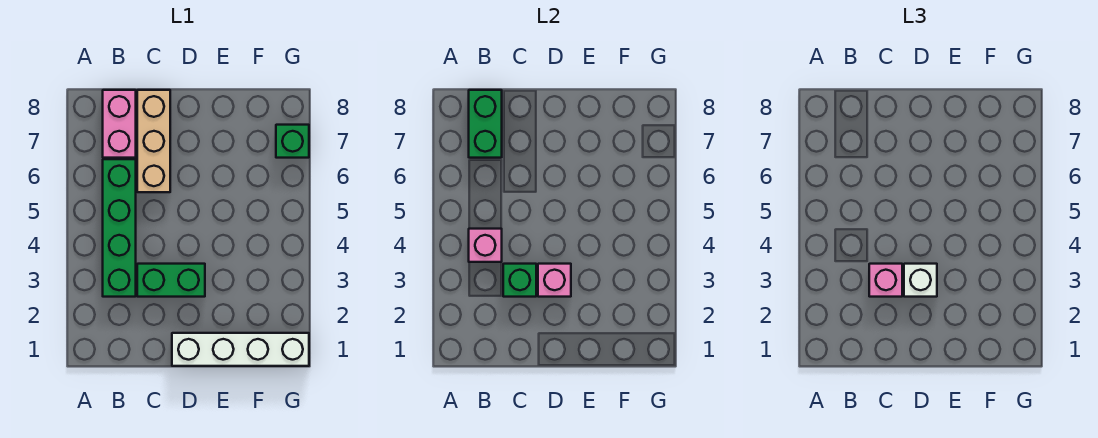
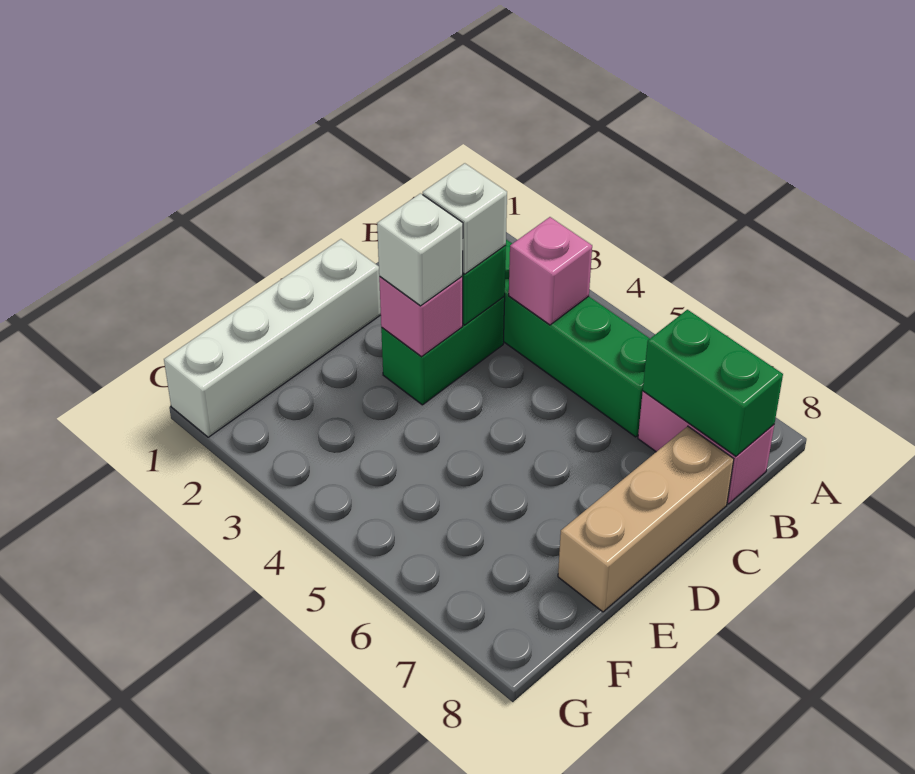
pink 1x1 brick [869,264,902,297] -> white 1x1 brick [423,163,507,274]
tan 1x3 brick [137,90,170,192] -> tan 1x3 brick turned to [558,426,734,612]
green 1x1 brick [276,125,309,158] -> none

